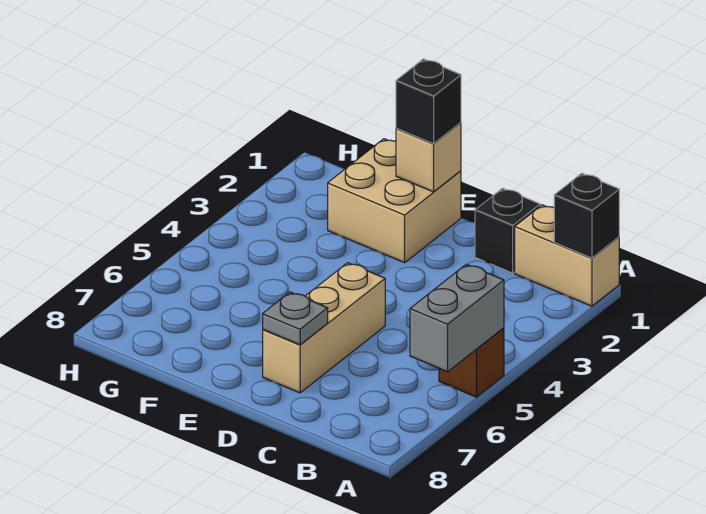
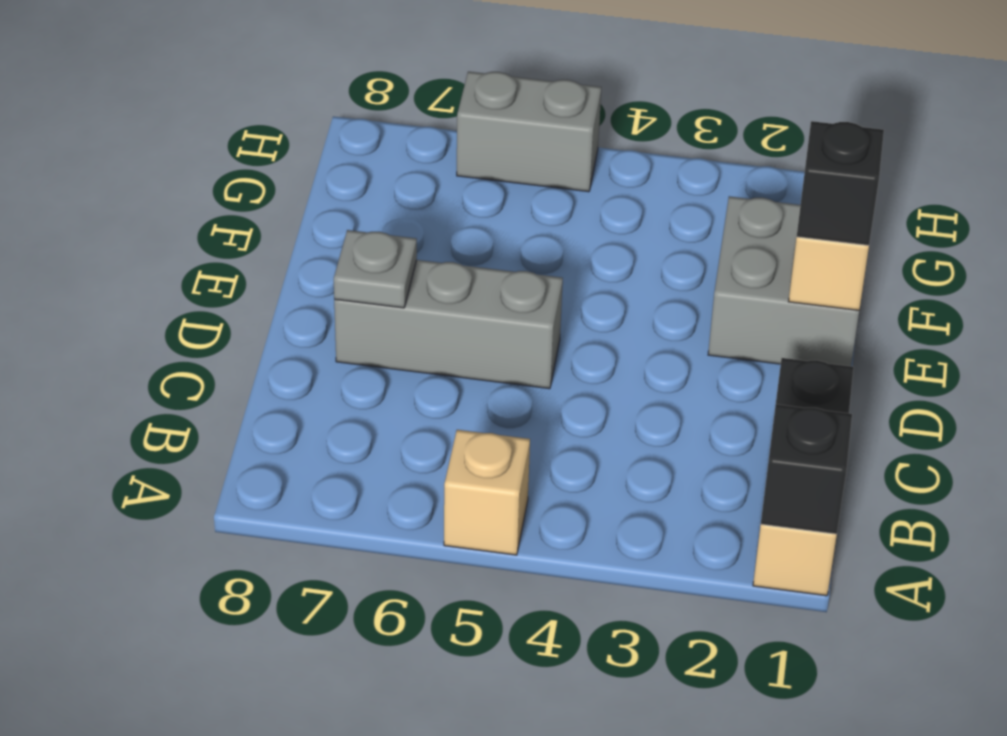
brown 1x1 brick [439,328,504,397] -> tan 1x1 brick [444,430,530,555]
grey 1x2 brick [410,264,504,372] -> grey 1x2 brick moved to [457,72,601,192]
tan 1x3 brick [263,263,385,393] -> grey 1x3 brick [334,260,563,389]
tan 2x2 brick [328,139,461,263] -> grey 2x2 brick [708,196,859,366]

